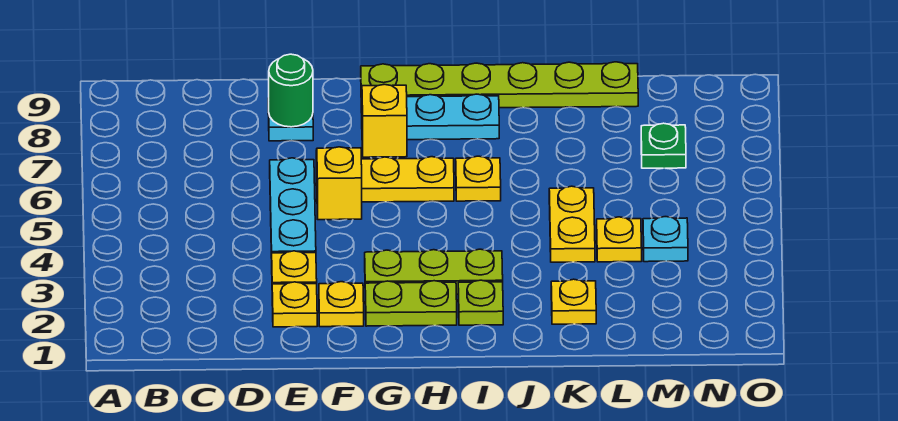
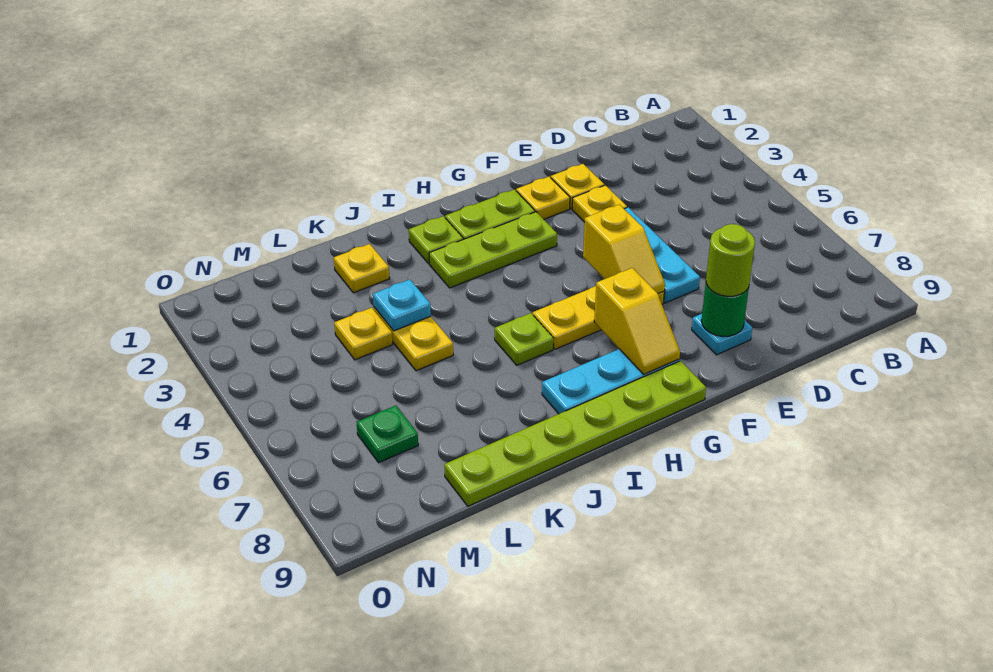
none -> lime 1x1 round brick [706,224,755,296]
yellow 1x1 plate [456,156,501,201] -> lime 1x1 plate [495,313,553,365]
cyan 1x1 plate [643,217,688,262] -> cyan 1x1 plate moved to [373,279,431,331]

